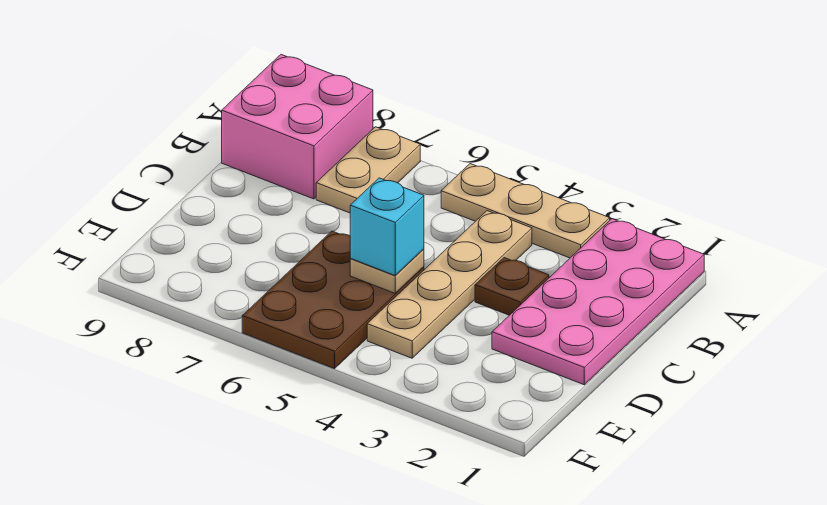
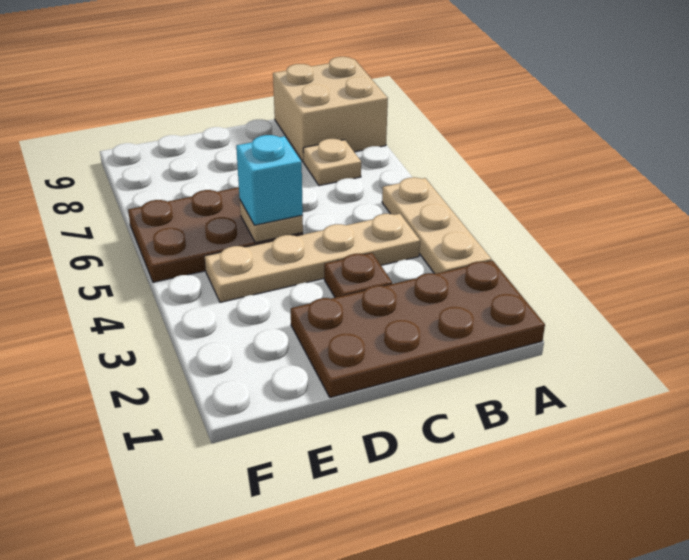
pink 2x4 plate [492,219,704,385] -> brown 2x4 plate [291,260,545,398]
tan 1x2 plate [316,127,420,213] -> tan 1x1 plate [303,139,361,186]
pink 2x2 brick [222,55,373,199] -> tan 2x2 brick [273,57,388,162]

